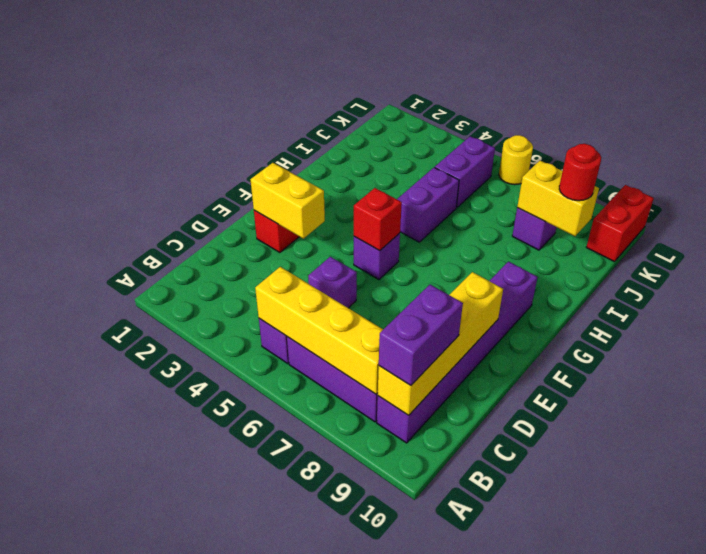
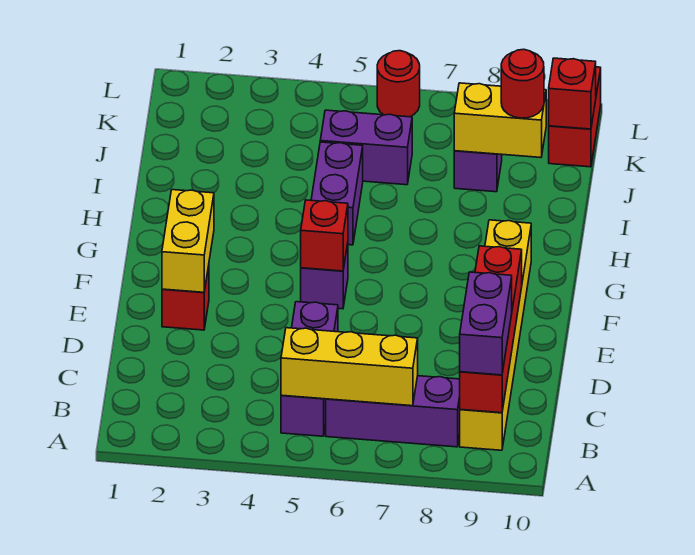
yellow 1x4 brick [255,267,383,394] -> yellow 1x3 brick [281,328,418,406]
purple 1x6 brick [377,262,538,443] -> yellow 1x6 brick [460,220,531,450]
yellow 1x4 brick [378,272,503,415] -> red 1x4 brick [460,246,522,413]
yellow 1x2 brick [251,163,325,238] -> yellow 1x2 brick turned to [162,190,214,292]
purple 1x2 brick [435,136,495,208] -> purple 1x2 brick turned to [320,110,412,185]
none -> red 1x1 brick [549,58,596,129]
yellow 1x1 round brick [499,135,533,185] -> red 1x1 round brick [377,51,420,117]

